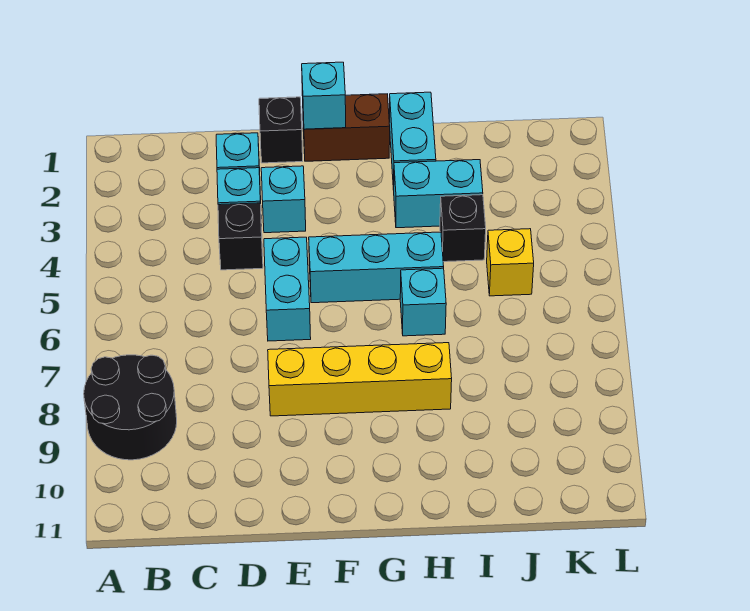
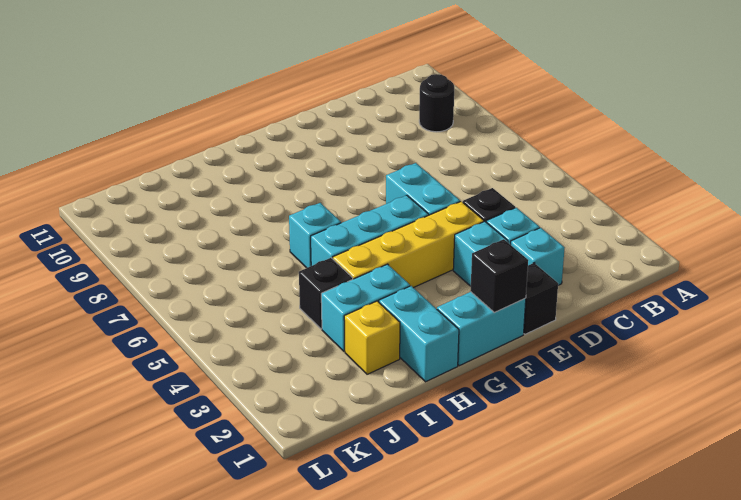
black 2x2 round brick [84,355,177,460] -> black 1x1 round brick [419,74,454,132]
yellow 1x4 brick [268,343,452,416] -> yellow 1x4 brick moved to [333,201,484,288]
brown 1x2 brick [303,94,390,161] -> cyan 1x2 brick [437,292,526,366]
cyan 1x1 brick [302,62,346,129] -> black 1x1 brick [470,239,528,313]
yellow 1x1 brick [487,229,534,296] -> yellow 1x1 brick moved to [344,301,400,374]

